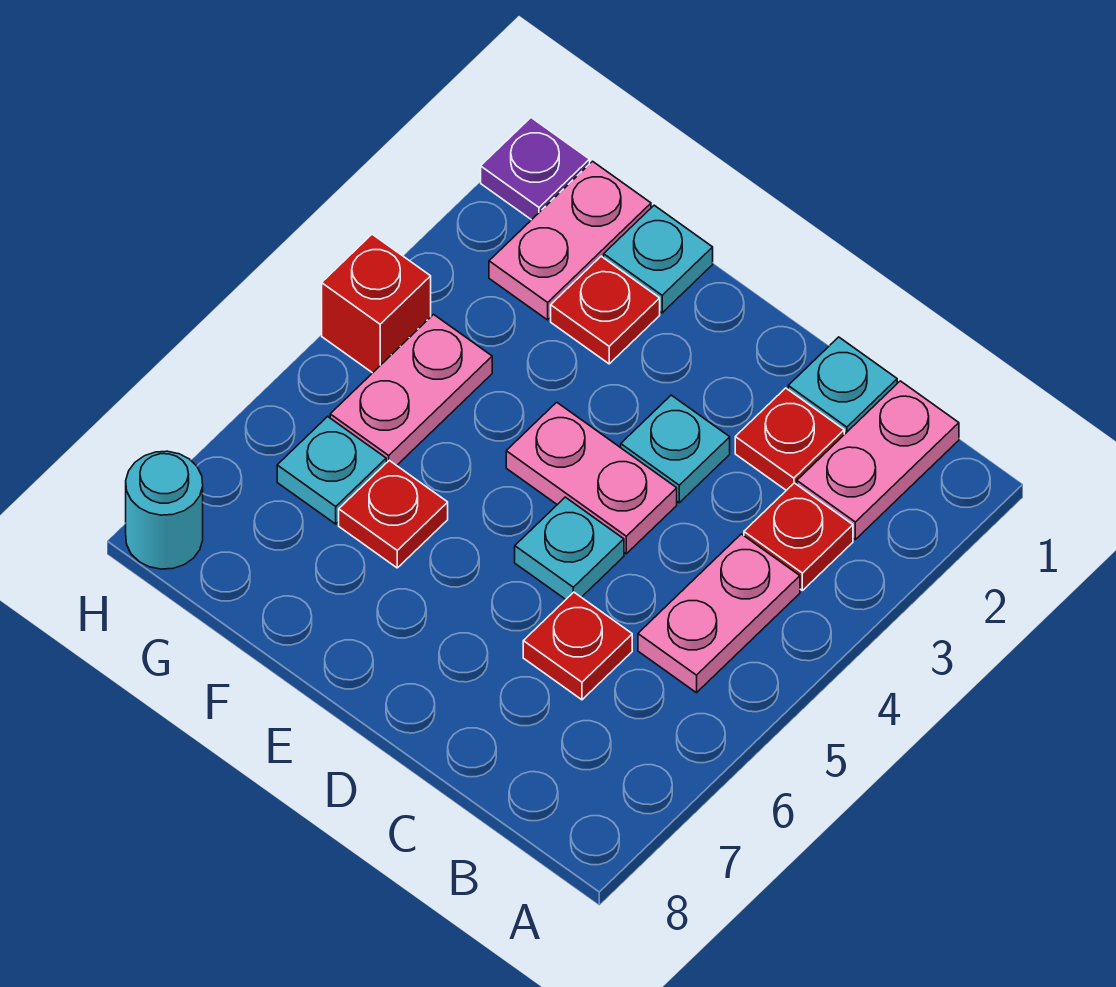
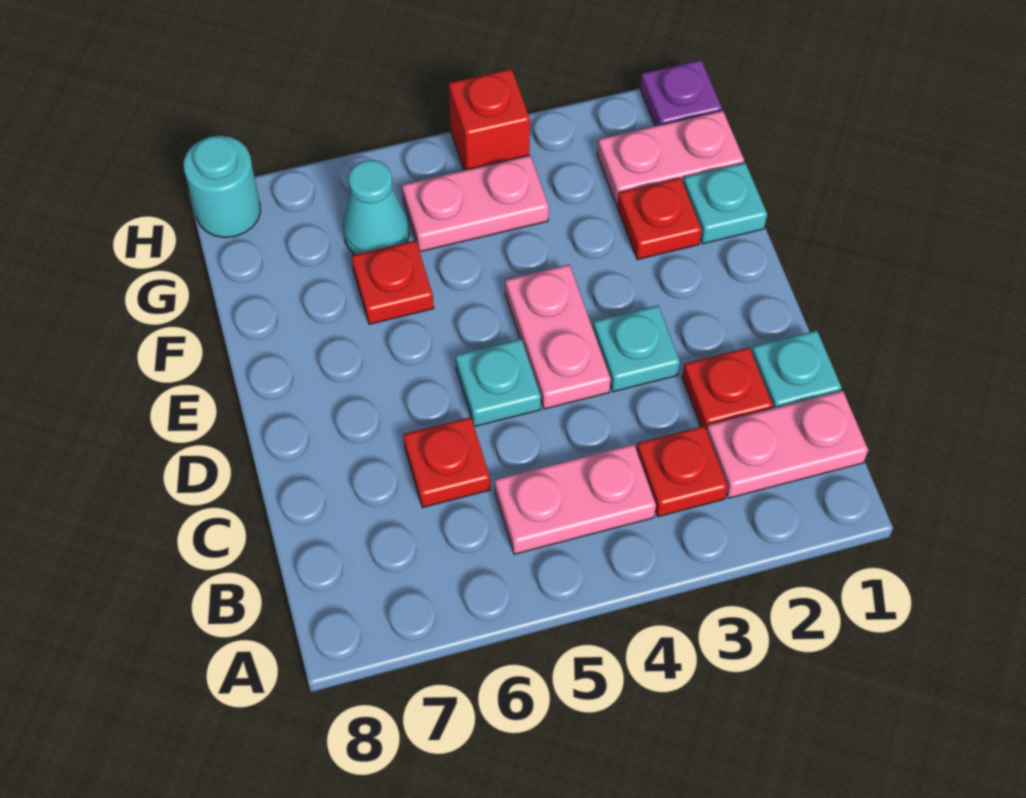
cyan 1x1 plate [277,416,386,524] -> cyan 1x1 cone [343,160,409,255]

